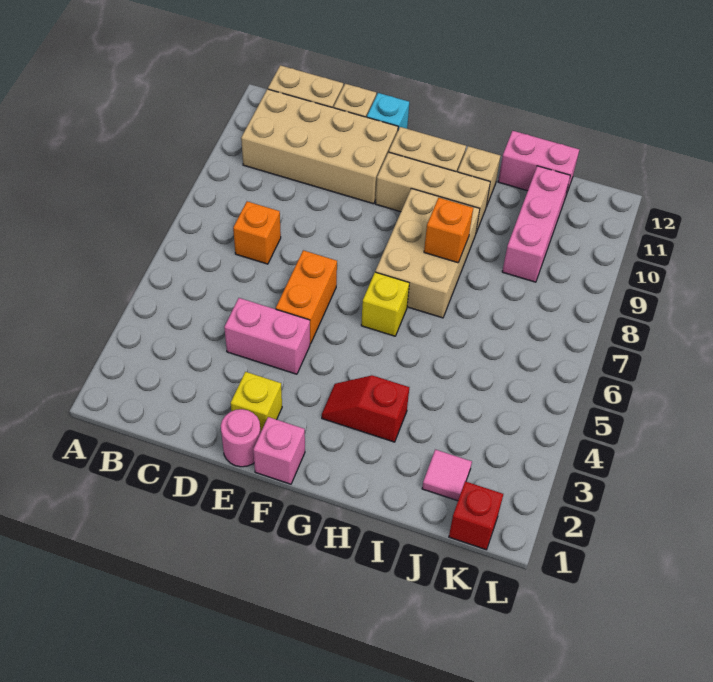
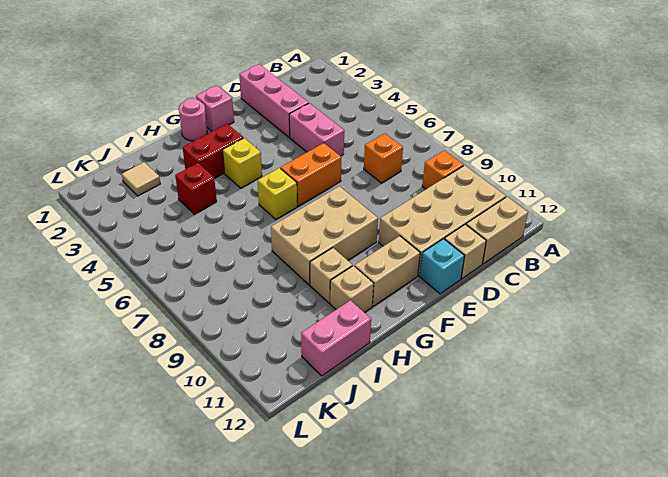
pink 1x2 brick [224,298,310,374] -> pink 1x2 brick turned to [289,103,344,156]
pink 1x1 round brick [221,409,261,467] -> pink 1x1 round brick moved to [179,98,207,141]
yellow 1x1 brick [231,372,282,432] -> yellow 1x1 brick moved to [223,138,262,188]
orange 1x2 brick [276,250,337,344] -> orange 1x2 brick turned to [280,143,341,206]
tan 1x3 brick [375,152,490,232] -> tan 1x1 brick [310,248,352,303]
red 1x2 slope [322,375,409,442] -> red 1x2 brick [183,124,243,179]
tan 2x3 brick [375,188,480,318] -> tan 2x3 brick turned to [271,186,378,285]
orange 1x1 brick [424,198,473,263] -> orange 1x1 brick moved to [422,150,464,189]
pink 1x1 tile [422,449,472,501] -> tan 1x1 tile [122,162,160,196]
pink 1x3 brick [502,166,570,282] -> pink 1x3 brick moved to [239,64,309,137]
red 1x1 brick [449,481,503,550] -> red 1x1 brick moved to [175,163,217,214]

